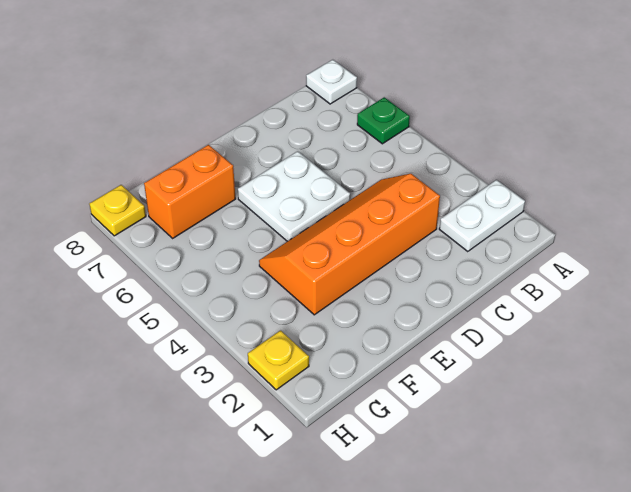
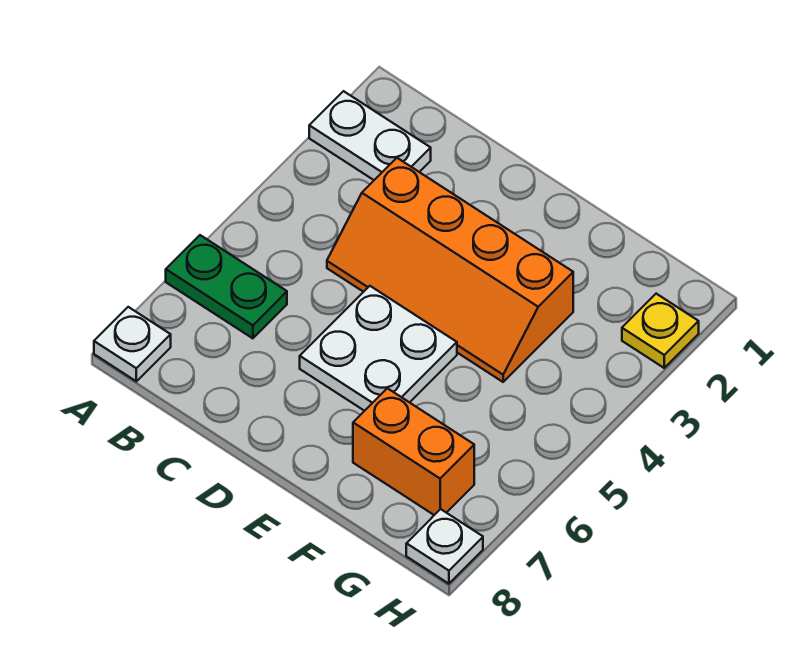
green 1x1 plate [357,97,410,144] -> green 1x2 plate [166,235,287,338]
yellow 1x1 plate [89,185,146,236] -> white 1x1 plate [406,509,483,584]

